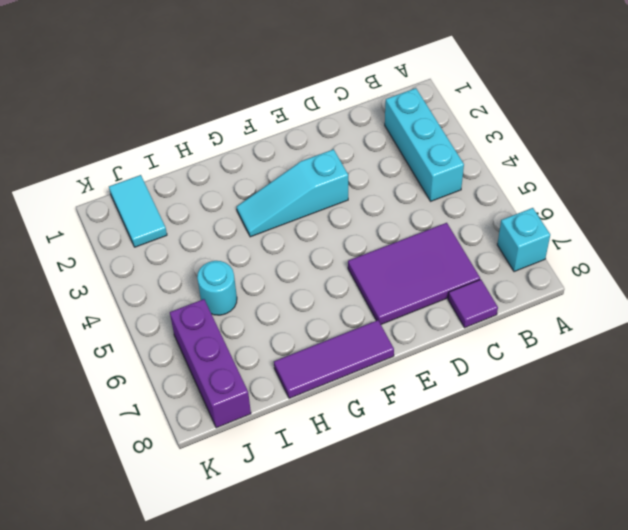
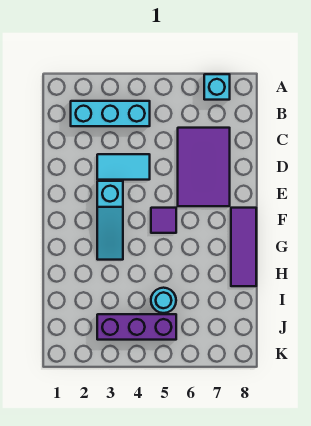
purple 1x1 tile [448,279,498,328] -> purple 1x1 tile moved to [151,208,176,233]
cyan 1x2 tile [109,175,167,247] -> cyan 1x2 tile moved to [97,154,150,180]
purple 1x3 brick [170,299,251,428] -> purple 1x3 brick moved to [97,314,176,340]

